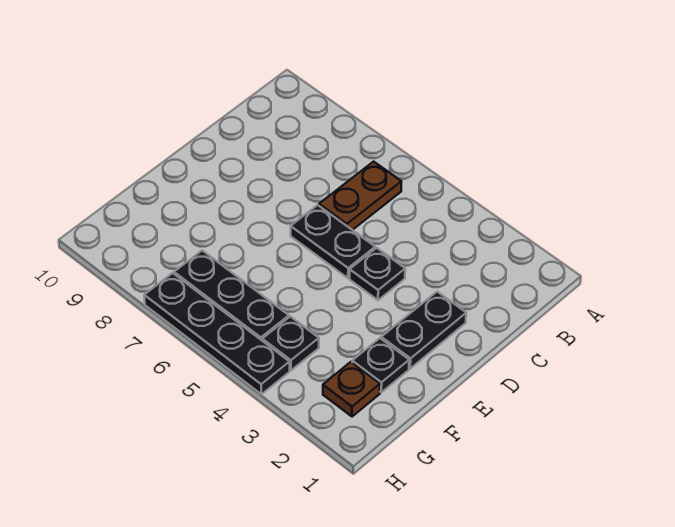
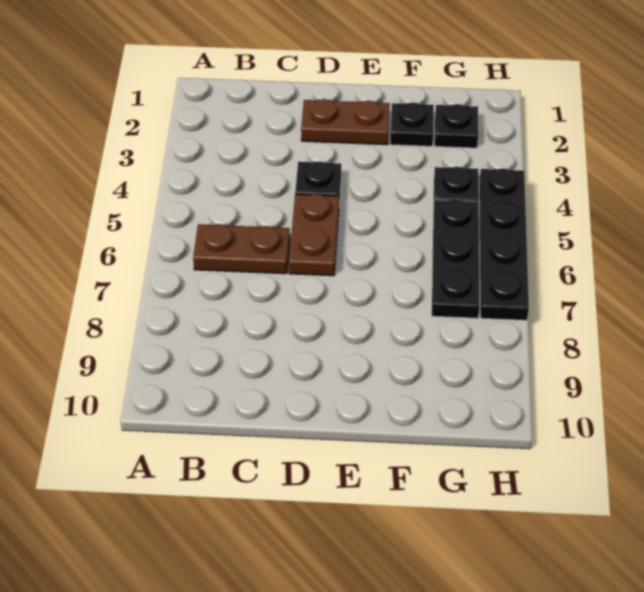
black 1x2 plate [381,292,466,368] -> brown 1x2 plate [301,99,390,145]
black 1x2 plate [291,205,375,278] -> brown 1x2 plate [289,194,339,276]
brown 1x1 plate [323,362,380,417] -> black 1x1 plate [435,104,478,148]

